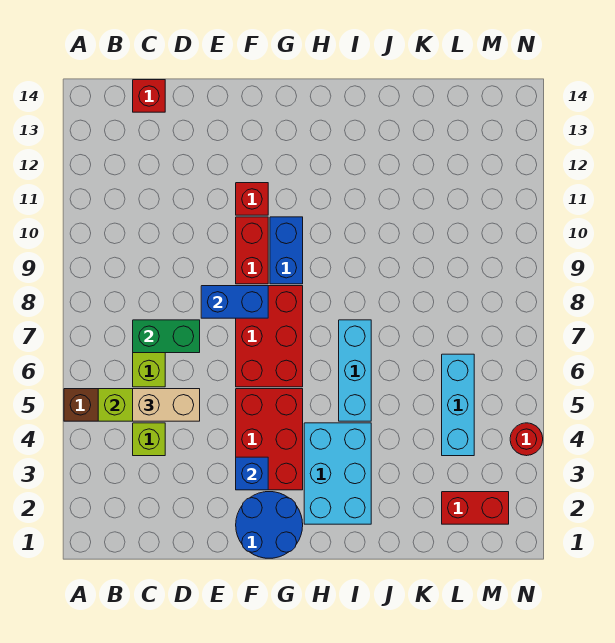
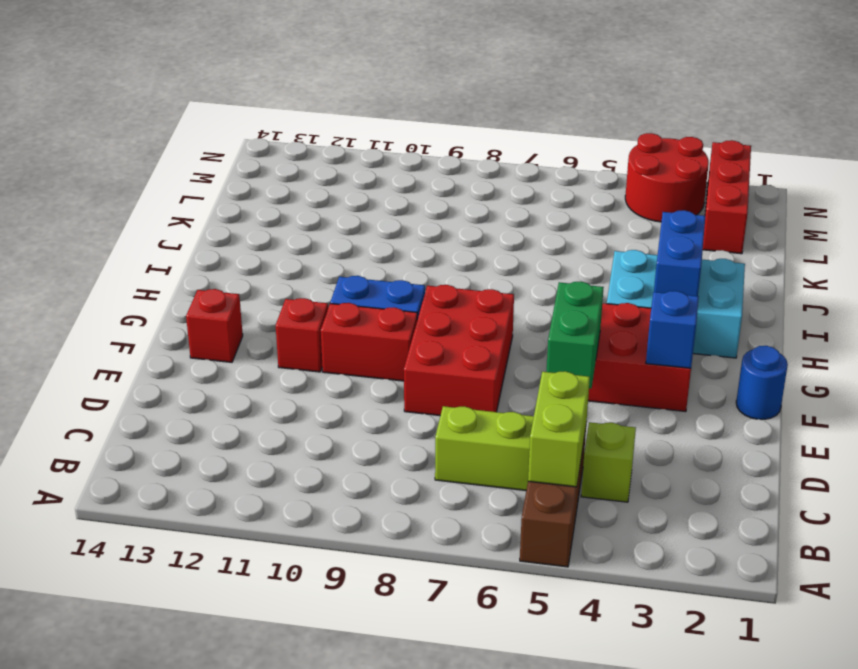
tan 1x2 brick [133,389,200,421] -> none
green 1x2 brick [133,320,200,353] -> green 1x2 brick moved to [547,282,604,388]
red 1x1 brick [133,80,165,112] -> red 1x1 brick moved to [186,289,243,362]
blue 1x2 brick [201,286,268,318] -> blue 1x2 brick moved to [654,210,705,296]
blue 2x2 round brick [236,492,303,558] -> blue 1x1 round brick [736,346,788,419]
red 2x3 brick [236,286,303,387] -> red 2x3 brick turned to [404,285,514,416]
cyan 1x3 brick [339,320,371,421] -> none
red 1x2 brick [442,492,509,524] -> red 1x3 brick [703,140,751,254]
cyan 1x3 brick [442,354,474,456] -> none
red 1x1 round brick [510,423,543,456] -> red 2x2 round brick [625,133,709,222]

